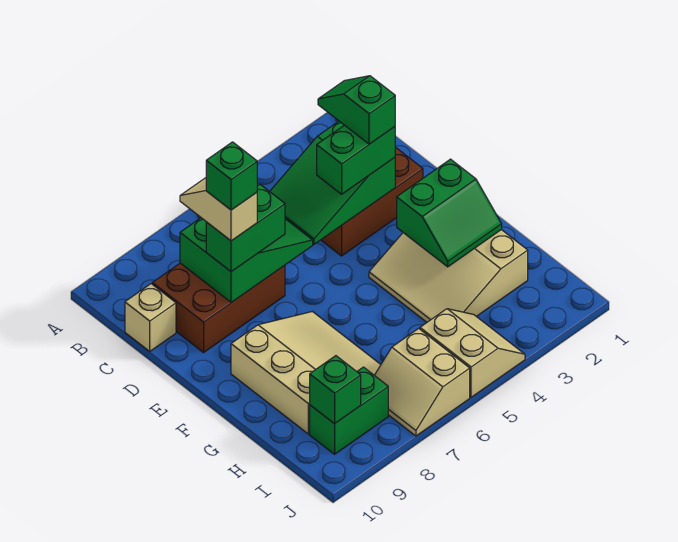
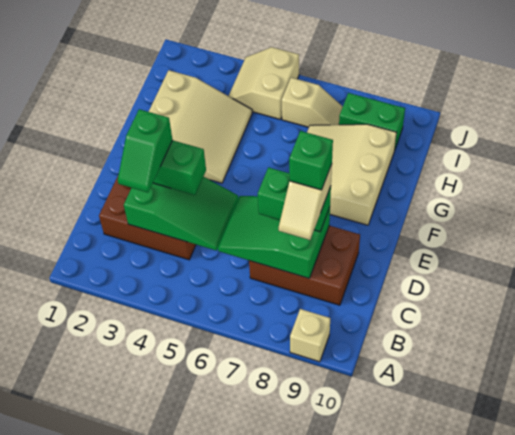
tan 1x1 brick [125,284,176,351] -> tan 1x1 brick moved to [290,309,330,362]
green 2x2 slope [397,159,502,267] -> none
tan 2x2 slope [374,328,470,436] -> tan 1x2 slope [282,78,343,127]
green 1x1 brick [310,356,361,424] -> none

